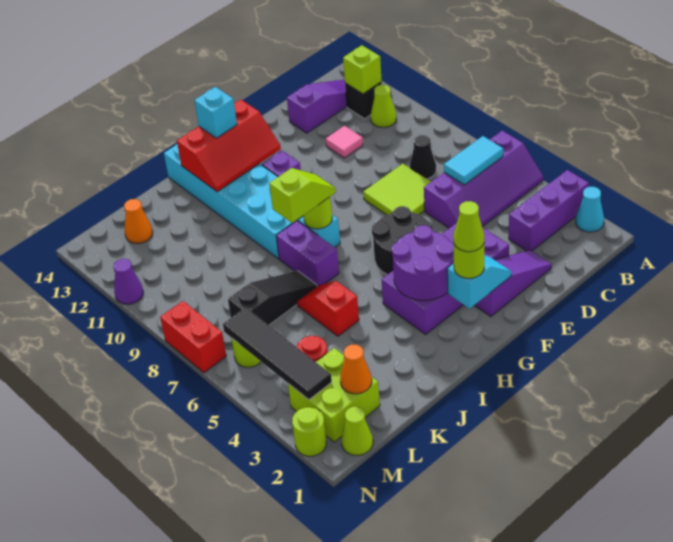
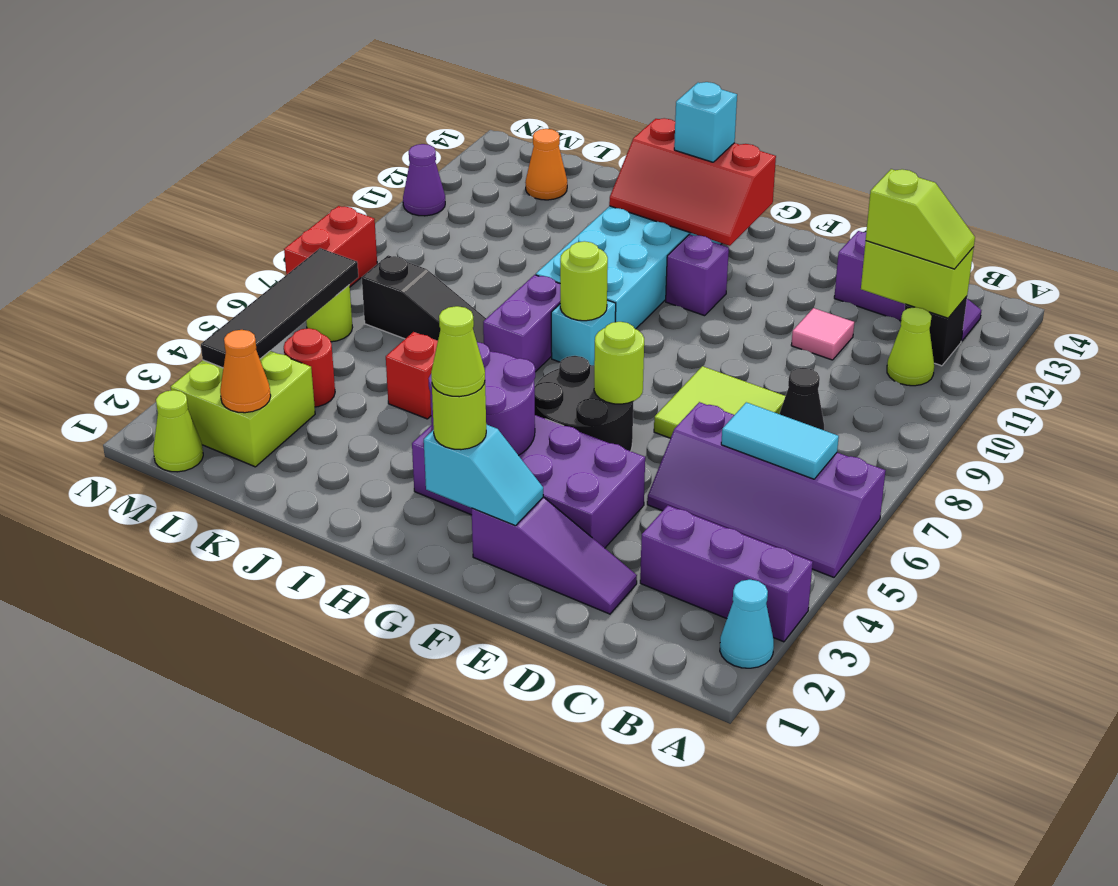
lime 1x1 brick [343,45,382,94] -> lime 1x2 brick [861,241,974,318]
lime 1x2 slope [269,168,336,223] -> lime 1x2 slope moved to [866,169,975,269]
lime 1x1 round brick [292,407,326,456] -> lime 1x1 round brick moved to [594,322,644,404]

